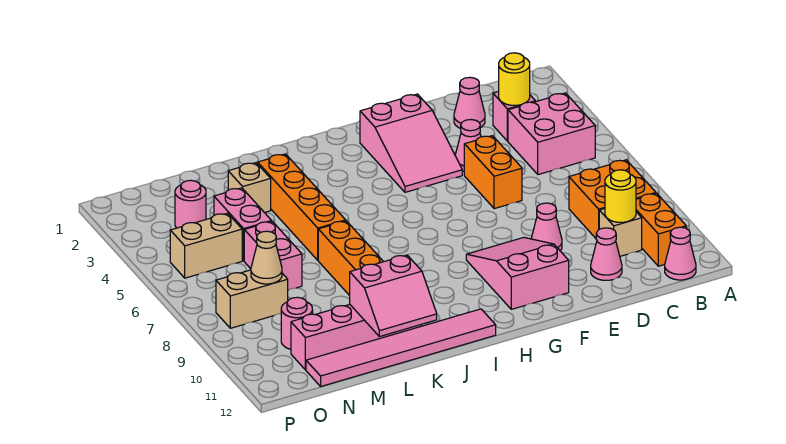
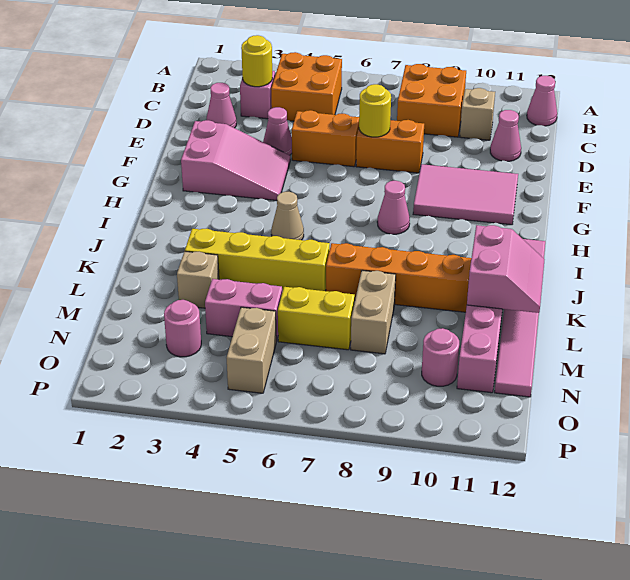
pink 2x2 brick [508,93,595,175] -> orange 2x2 brick [271,52,342,121]
orange 1x2 brick [636,193,686,266] -> orange 1x2 brick moved to [356,120,424,173]
yellow 1x1 round brick [605,170,636,222] -> yellow 1x1 round brick moved to [359,84,391,137]
pink 1x1 cone [531,203,562,251] -> pink 1x1 cone moved to [377,181,410,234]
pink 2x3 slope [466,237,569,309] -> pink 2x3 tile [413,164,518,225]
orange 1x4 brick [258,154,346,260] -> yellow 1x4 brick [185,229,330,291]
pink 1x2 brick [244,221,302,290] -> yellow 1x2 brick [278,287,355,350]
tan 1x2 brick [216,270,288,328] -> tan 1x2 brick moved to [351,270,396,354]
tan 1x1 cone [251,231,282,284] -> tan 1x1 cone moved to [271,192,304,240]

